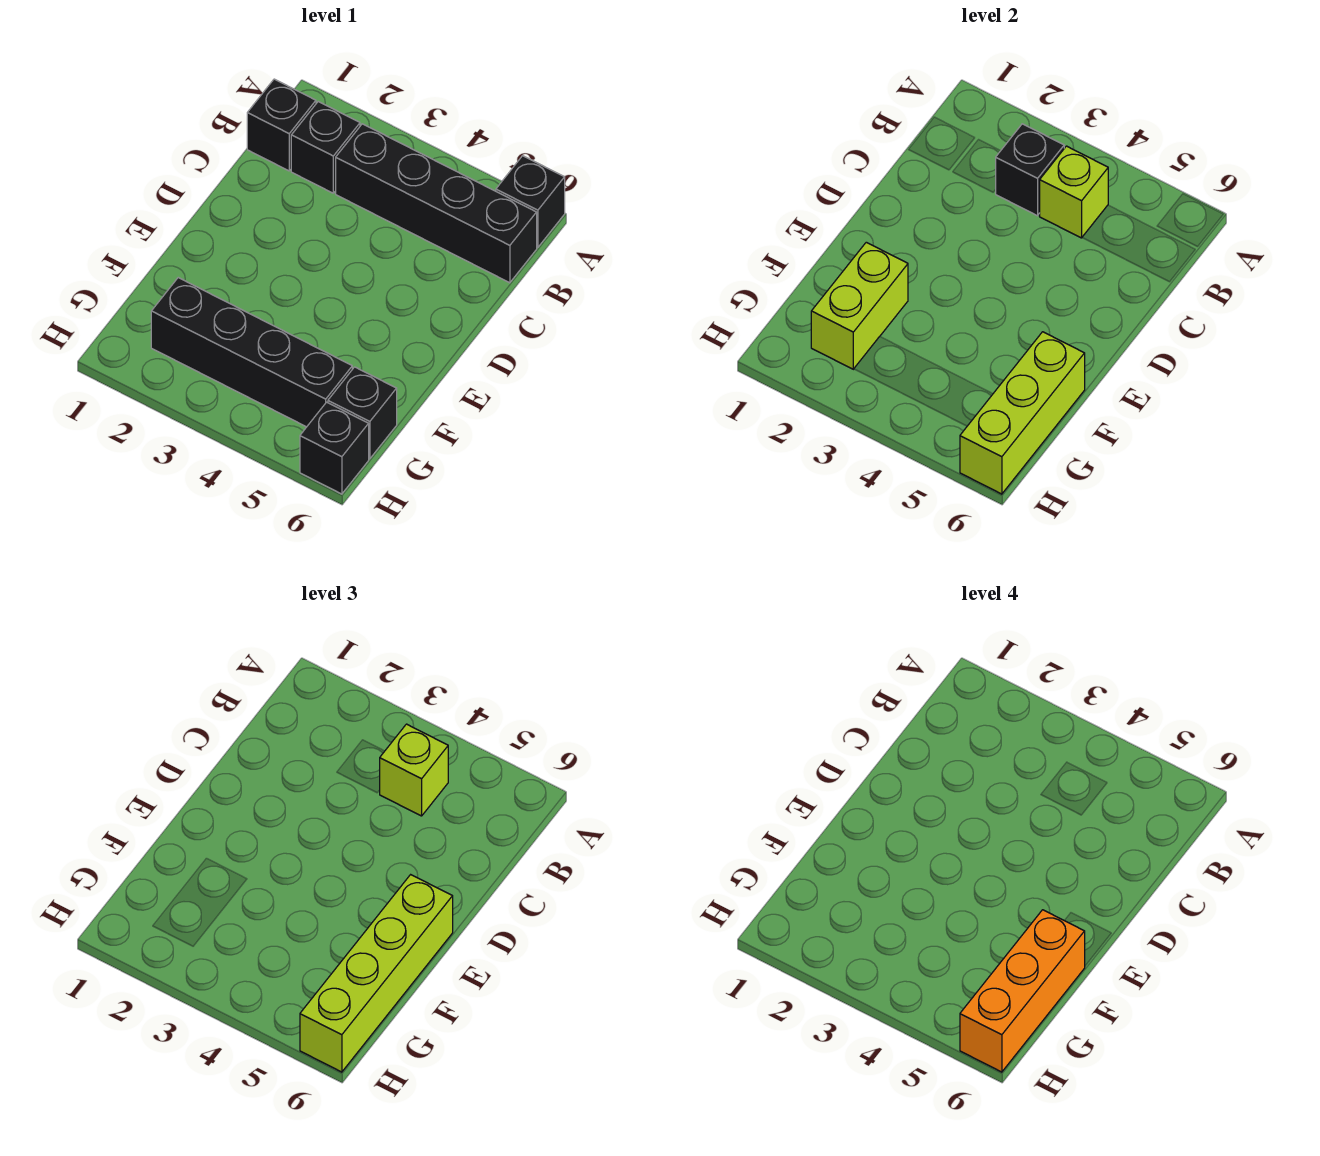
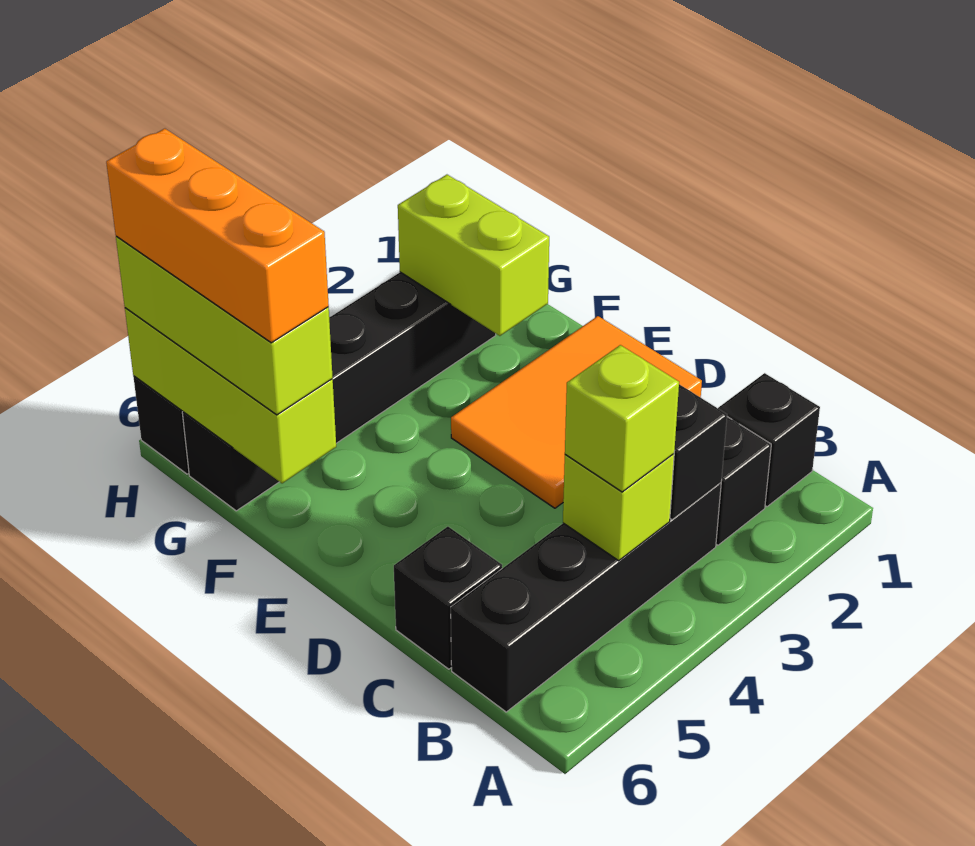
black 1x1 brick [496,156,565,248] -> black 1x1 brick moved to [394,527,502,669]
none -> orange 2x3 tile [451,316,702,508]
lime 1x4 brick [300,875,453,1072] -> lime 1x3 brick [116,236,333,415]

